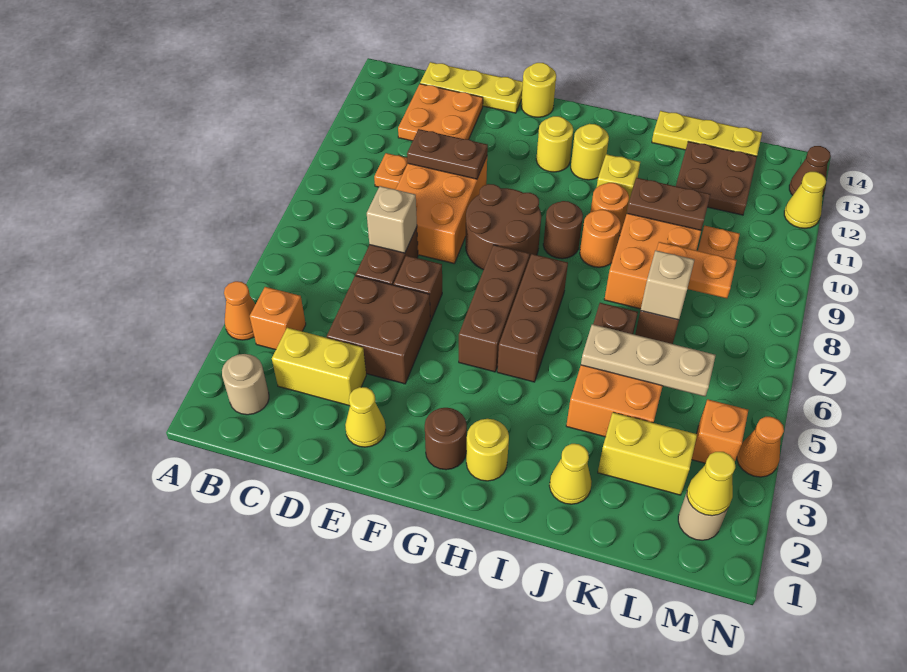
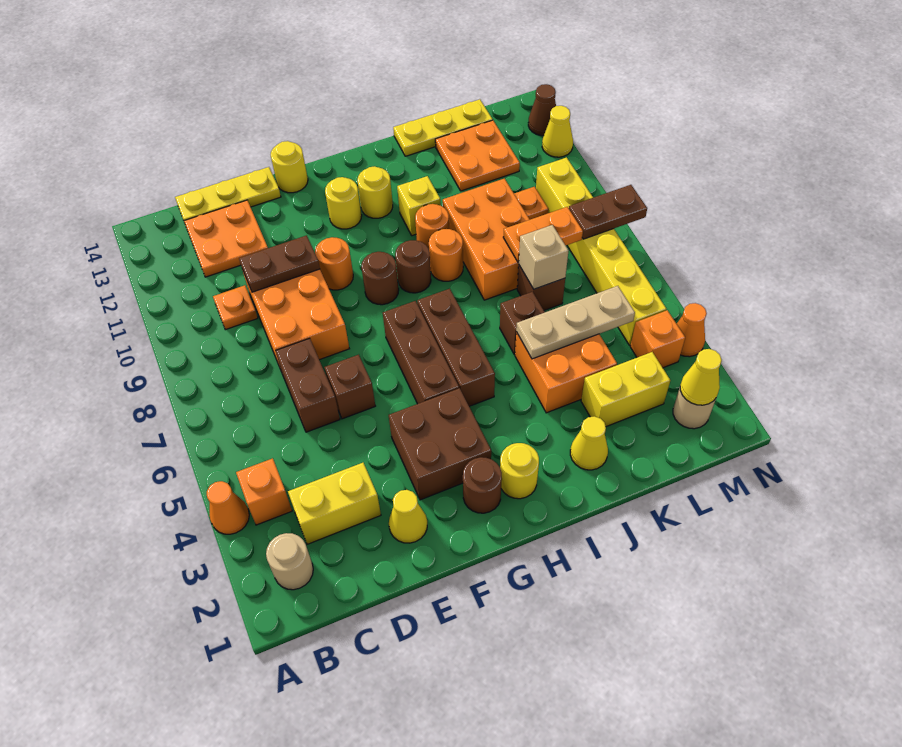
brown 2x2 brick [327,276,430,384] -> brown 2x2 brick moved to [389,388,491,500]
tan 1x1 brick [367,186,417,253] -> none
brown 2x2 round brick [466,184,541,270] -> brown 1x1 round brick [361,252,399,305]
none -> orange 1x1 round brick [315,237,353,290]
brown 1x2 plate [627,178,711,230] -> brown 1x2 plate moved to [569,185,647,239]
brown 2x2 plate [676,141,757,215] -> orange 2x2 plate [435,120,520,191]
none -> yellow 1x6 brick [536,157,666,345]

